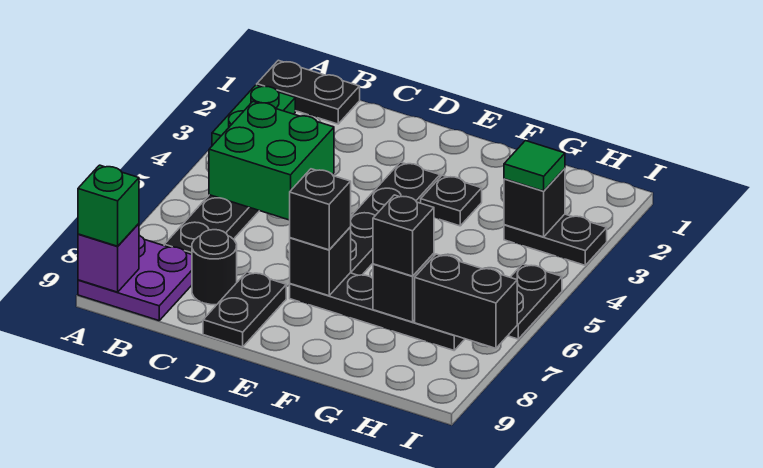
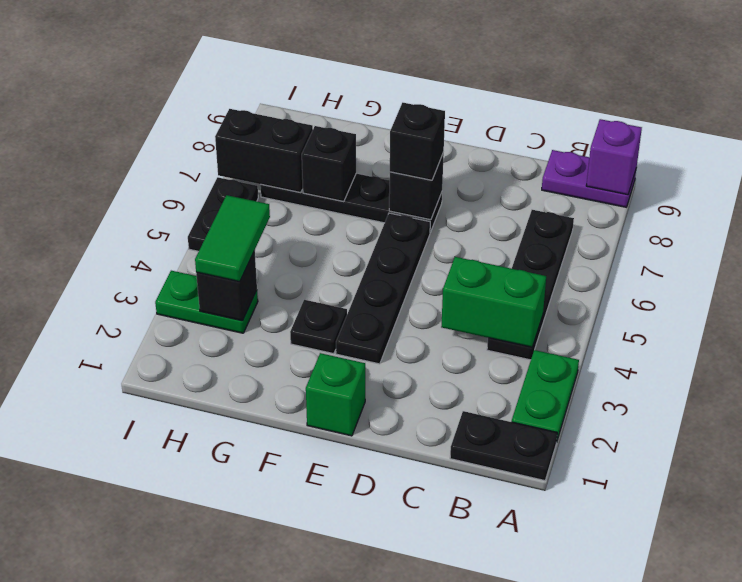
purple 2x2 plate [78,236,192,321] -> purple 1x2 plate [542,150,636,207]
green 1x1 brick [78,165,139,246] -> green 1x1 brick moved to [306,353,365,436]
green 2x2 brick [209,102,334,220] -> green 1x2 brick [441,257,546,347]
black 1x1 round brick [192,230,237,305] -> none
black 1x2 plate [203,272,286,347] -> none
black 1x1 brick [373,195,434,276] -> none
black 1x2 plate [504,214,607,265] -> green 1x2 plate [155,271,258,333]
green 1x1 tile [504,141,565,191] -> green 1x2 tile [195,195,270,282]

